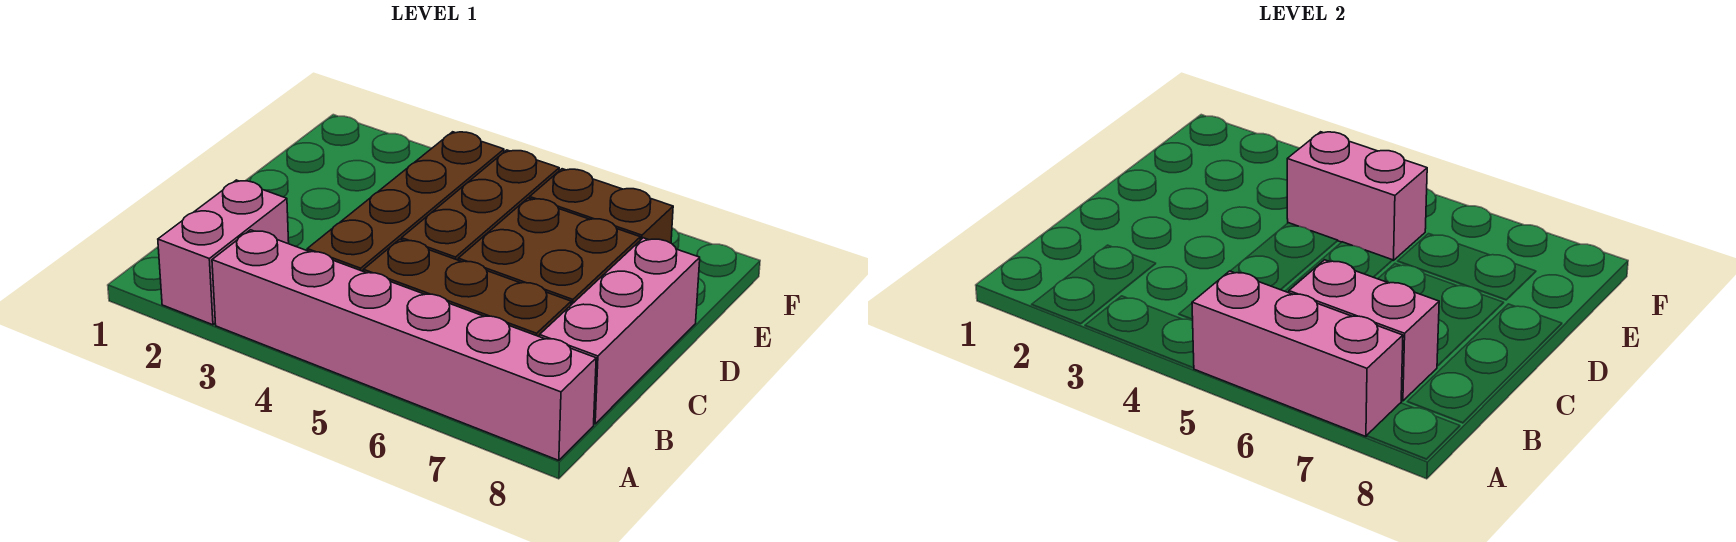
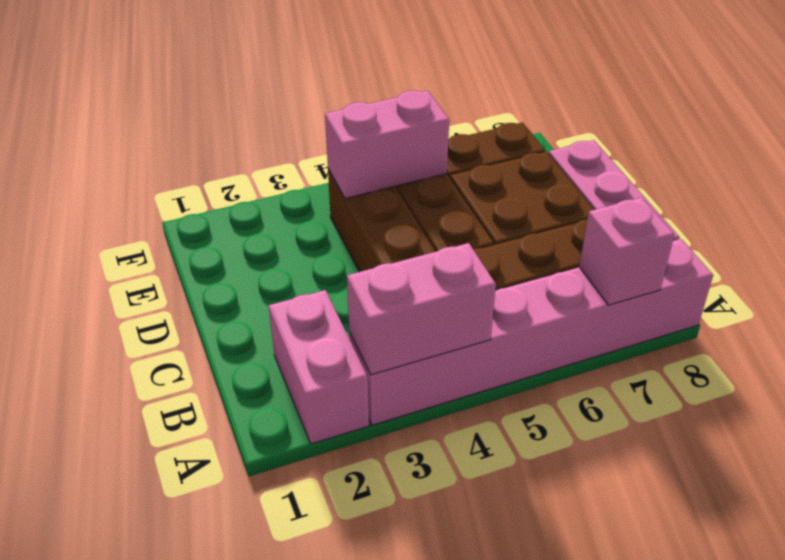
pink 1x3 brick [1192,271,1403,437] -> pink 1x1 brick [579,197,674,305]
pink 1x2 brick [1289,260,1439,401] -> pink 1x2 brick moved to [347,243,496,375]

